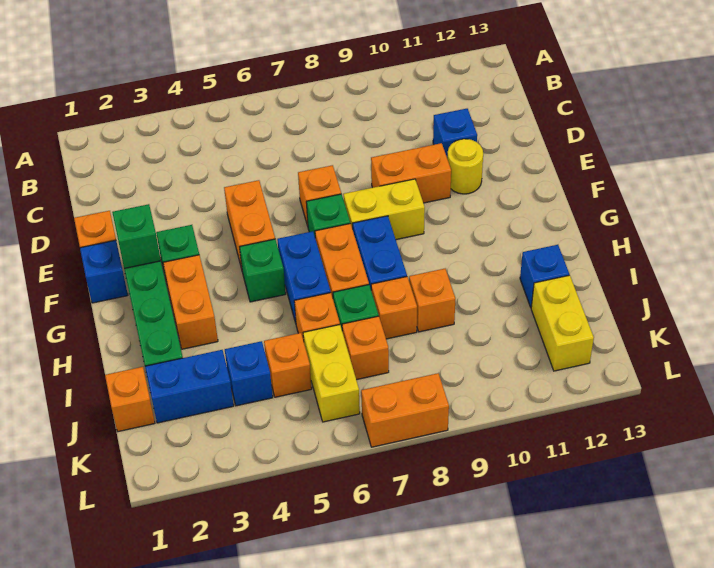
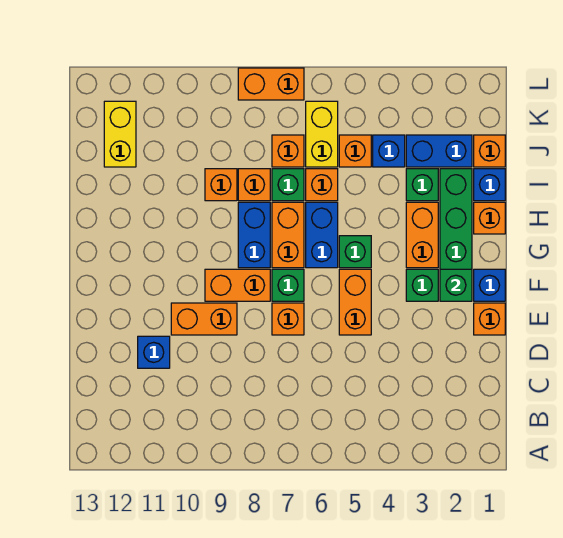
yellow 1x1 round brick [447,139,483,194] -> none
yellow 1x2 brick [343,179,425,240] -> orange 1x2 brick [205,269,270,301]
none -> orange 1x1 brick [474,202,505,234]
none -> green 1x1 brick [406,169,438,201]
blue 1x1 brick [520,245,569,307] -> blue 1x1 brick moved to [474,169,505,201]

